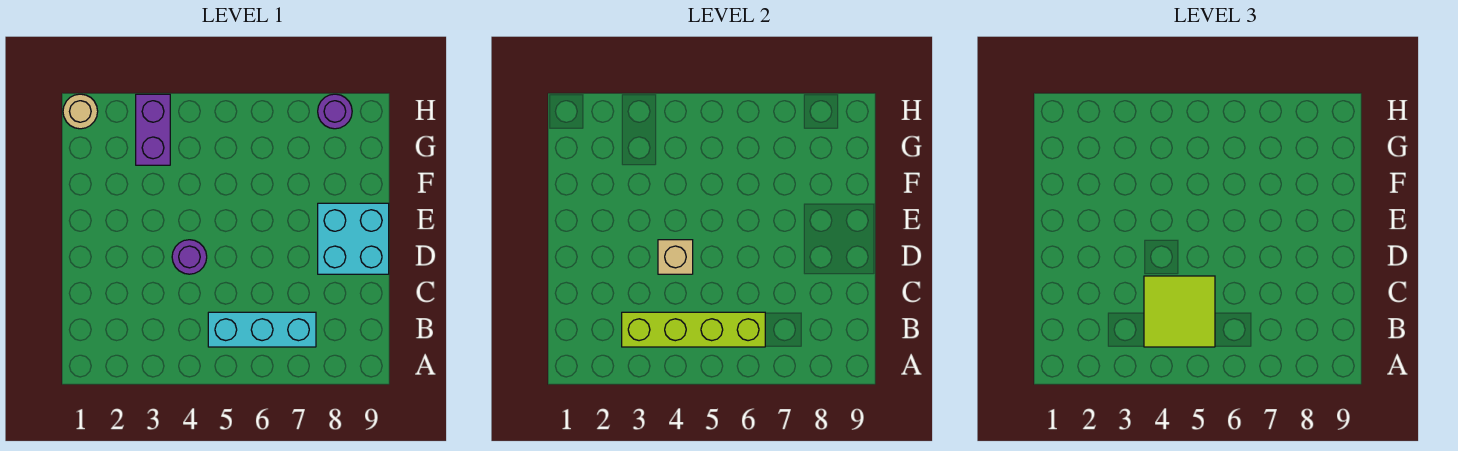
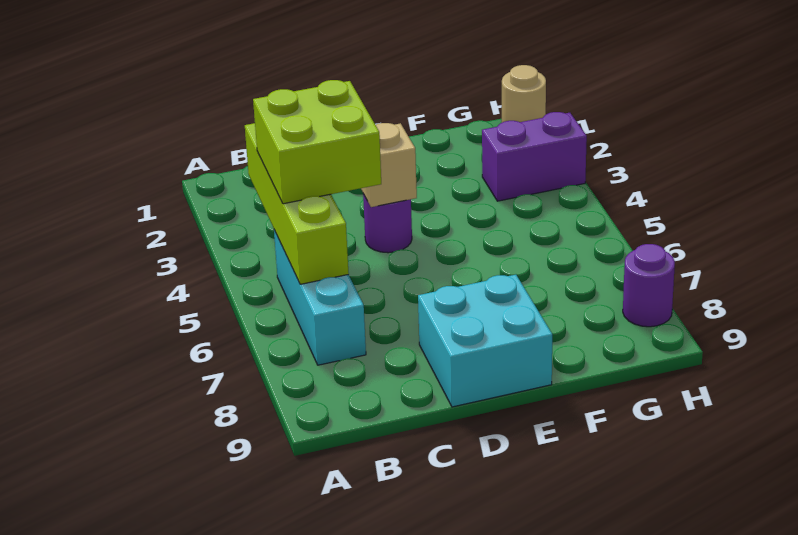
lime 2x2 tile [1144,276,1215,347] -> lime 2x2 brick [253,80,381,204]

